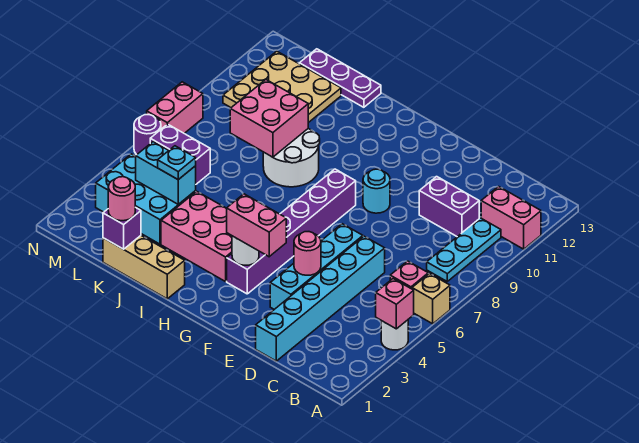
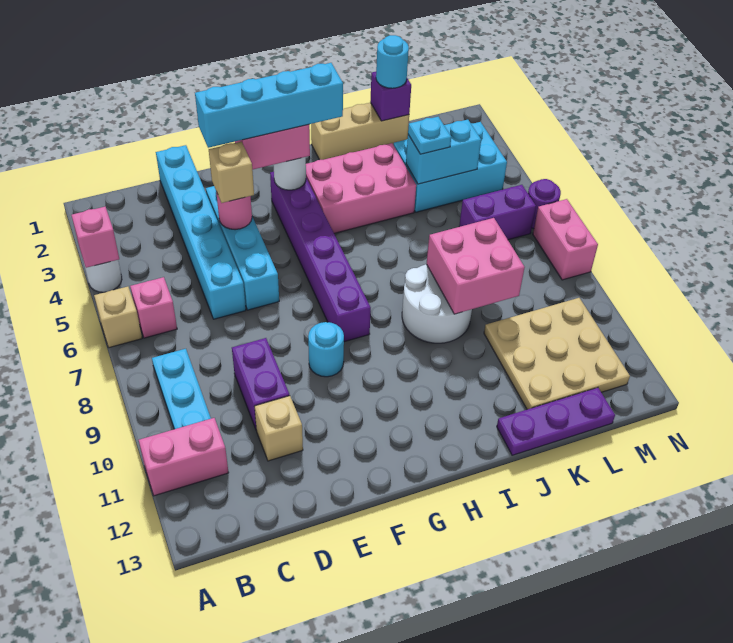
purple 1x2 brick [419,177,479,237] -> purple 1x2 brick turned to [232,338,290,431]
none -> tan 1x1 brick [255,396,303,461]
none -> cyan 1x4 brick [195,63,343,148]
none -> tan 1x1 brick [209,142,254,203]
pink 1x1 round brick [108,177,135,221] -> cyan 1x1 round brick [376,35,409,88]

